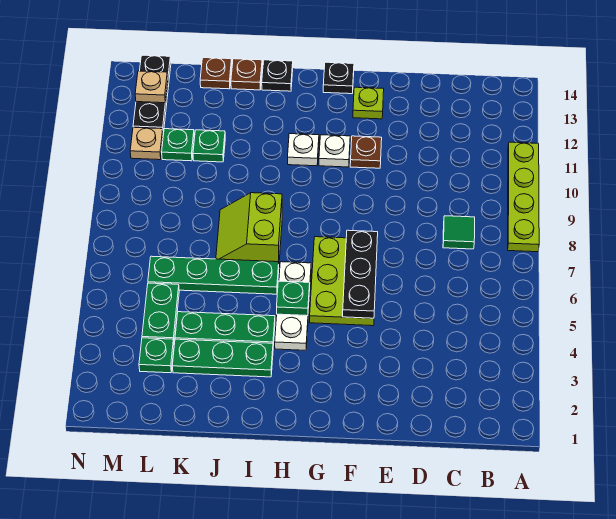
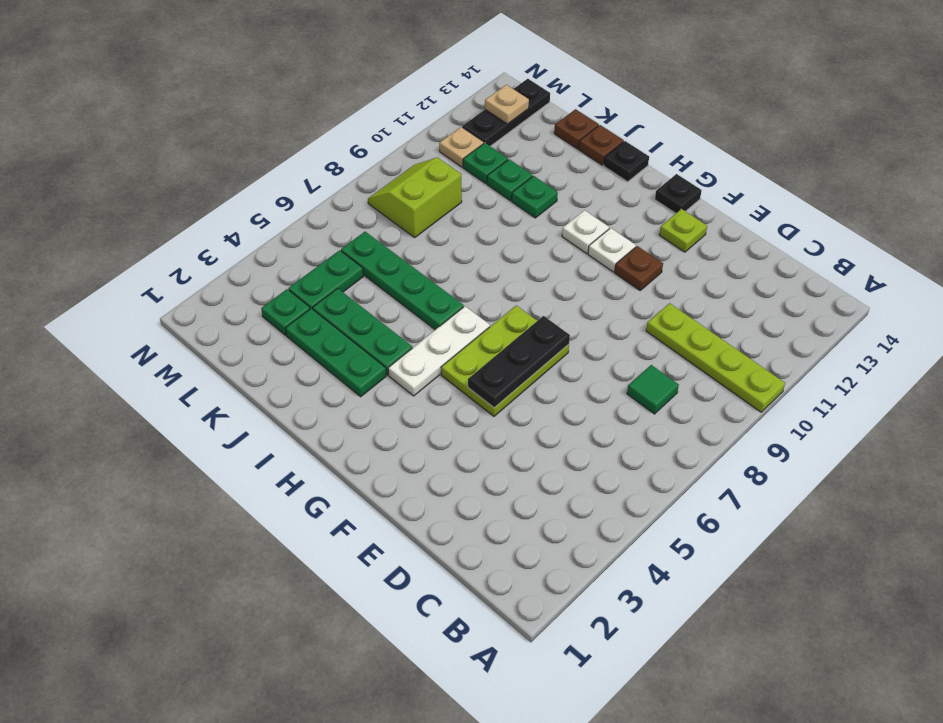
lime 1x4 plate [508,142,539,252] -> lime 1x4 plate turned to [646,303,785,412]
green 1x1 plate [277,281,310,316] -> green 1x1 plate moved to [512,176,558,218]
lime 2x2 slope [216,193,282,262] -> lime 2x2 slope moved to [368,157,462,237]

